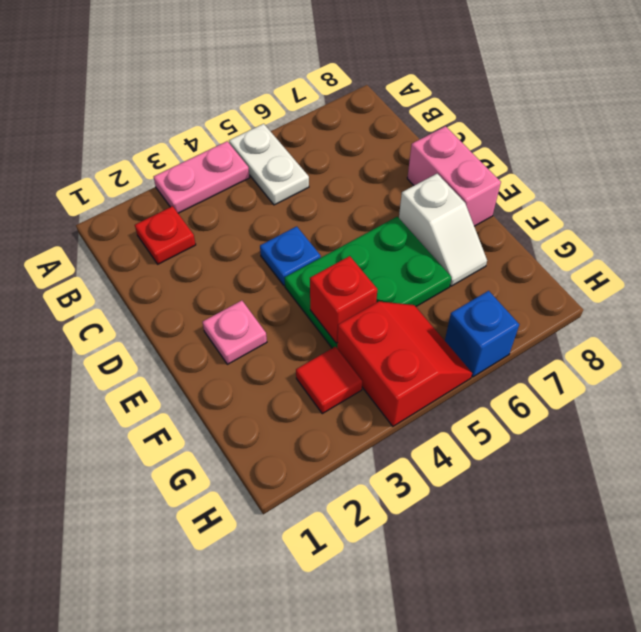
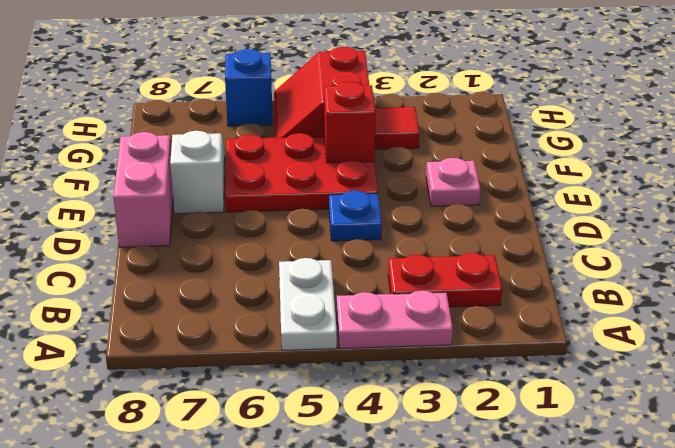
red 1x1 plate [135,206,196,264] -> red 1x2 plate [388,253,502,307]
green 2x3 plate [285,217,451,348] -> red 2x3 plate [225,133,378,212]

